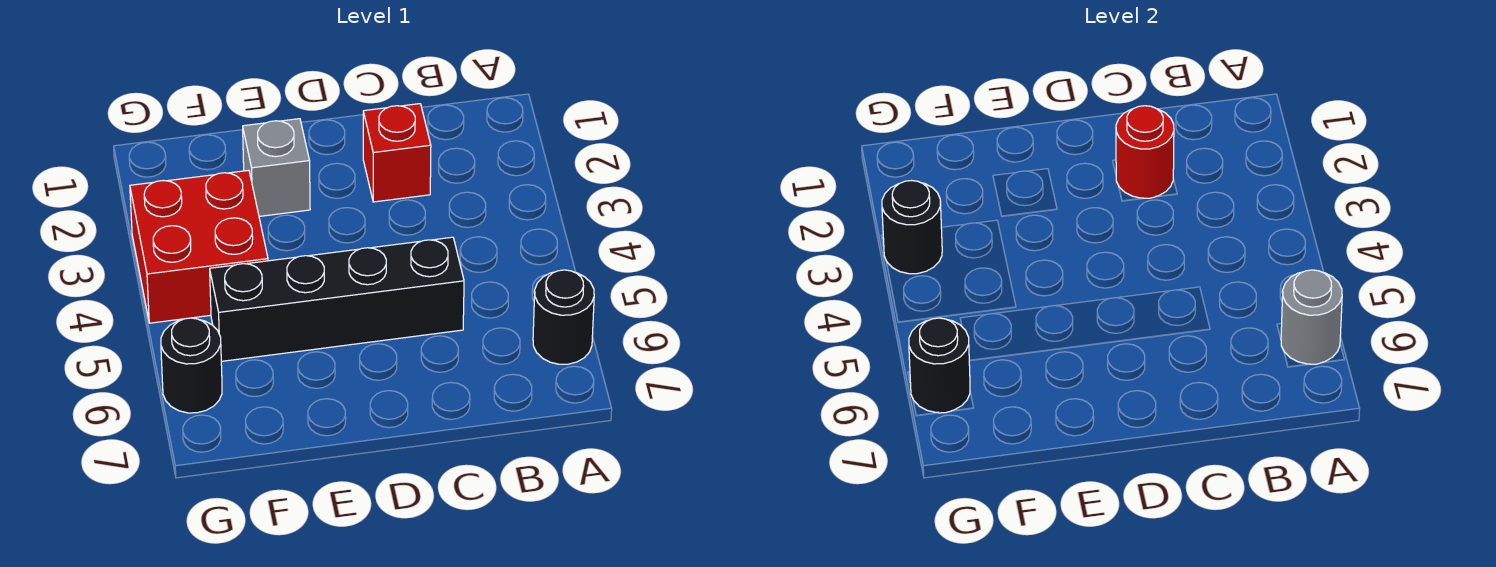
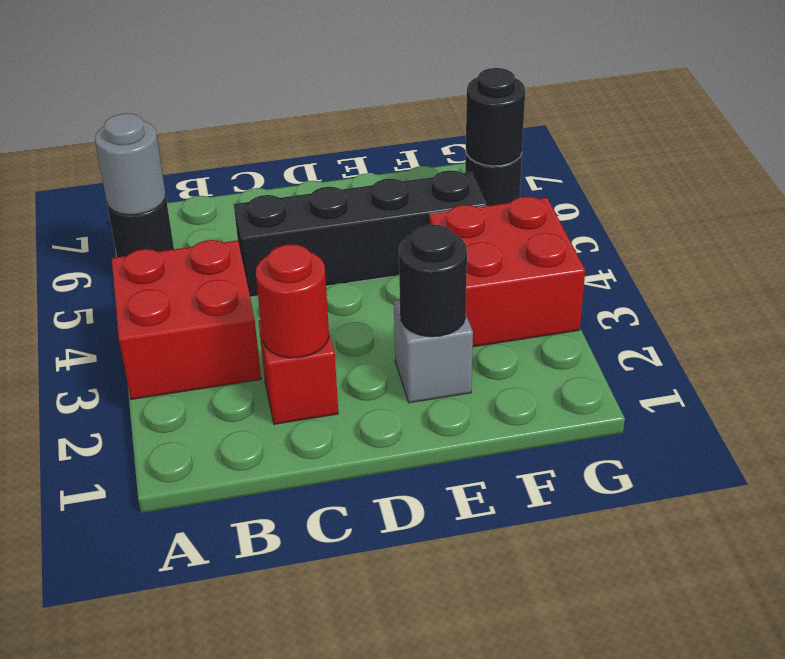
none -> red 2x2 brick [112,240,261,399]
black 1x1 round brick [882,181,942,274] -> black 1x1 round brick moved to [399,224,467,337]

